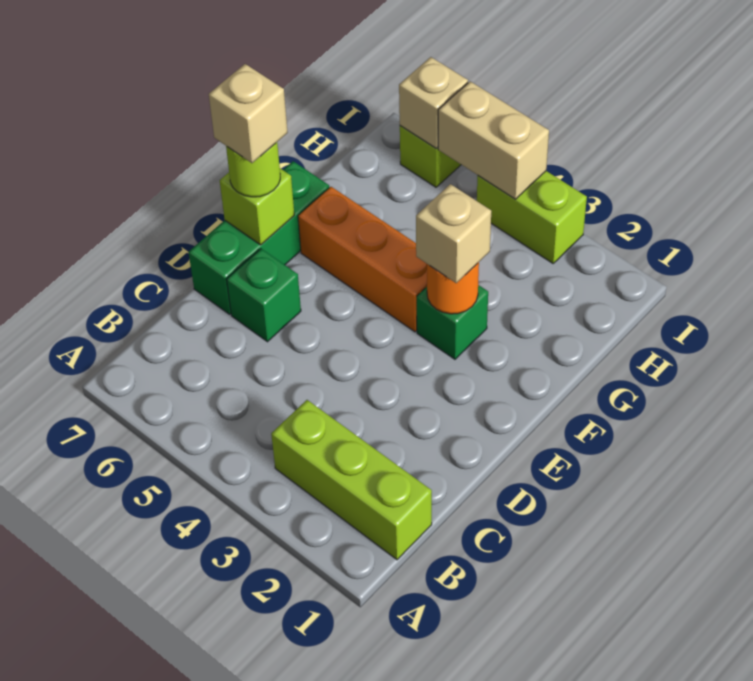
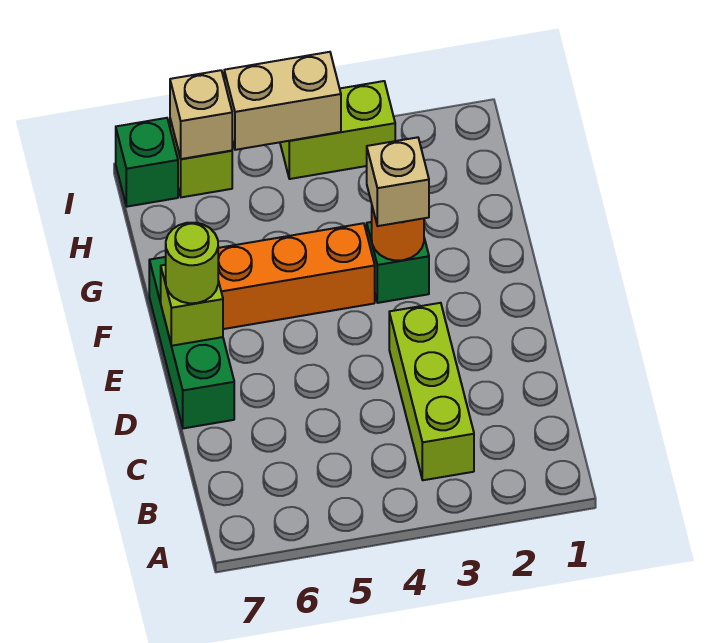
lime 1x3 brick [271,400,432,560] -> lime 1x3 brick turned to [389,303,474,480]
green 1x1 brick [227,249,301,342] -> green 1x1 brick moved to [116,118,178,207]
tan 1x1 brick [209,64,288,163] -> none

